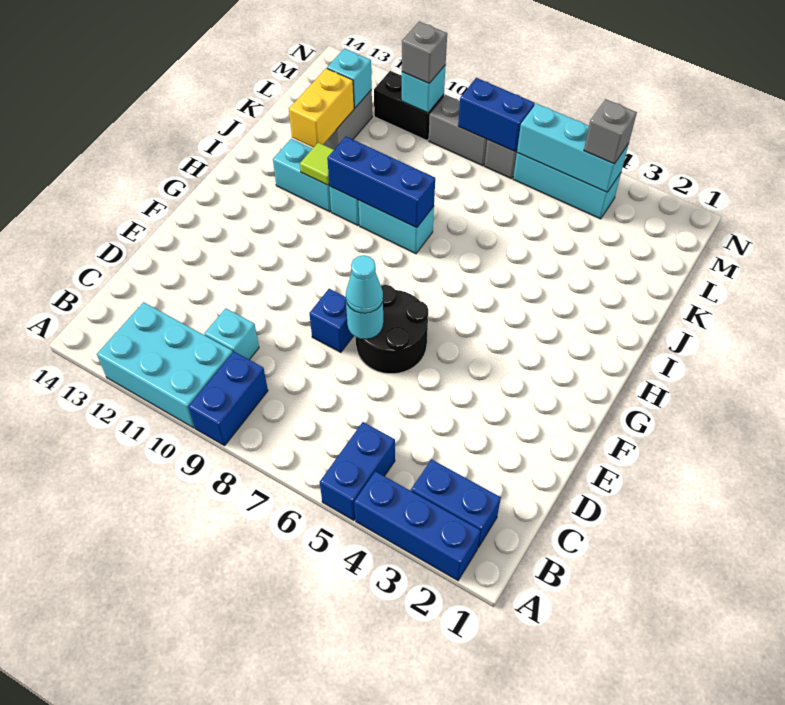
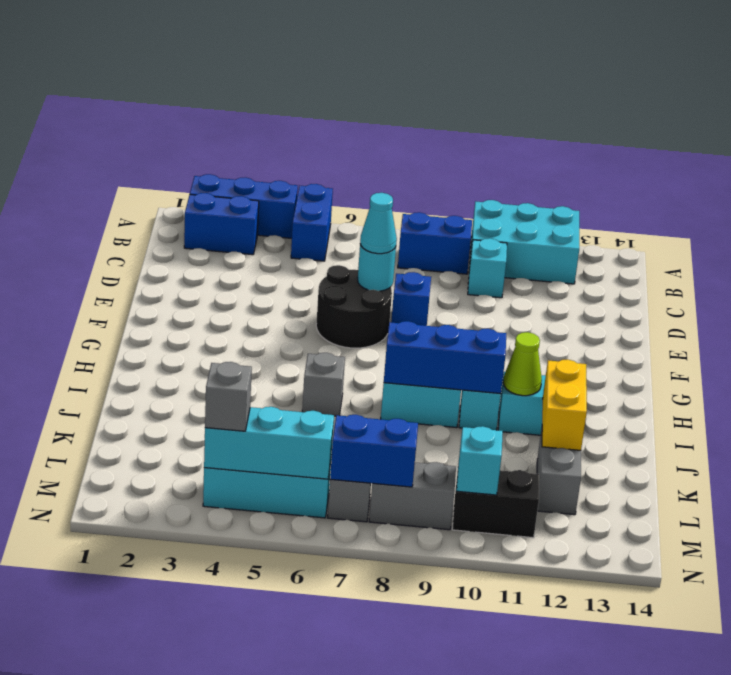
blue 1x2 brick [188,352,268,446] -> blue 1x2 brick turned to [398,212,472,274]
lime 1x1 tile [300,143,334,185] -> lime 1x1 cone [503,332,542,396]
cyan 1x1 brick [327,49,372,108] -> none
grey 1x1 brick [402,22,447,83] -> grey 1x1 brick moved to [302,353,345,416]

